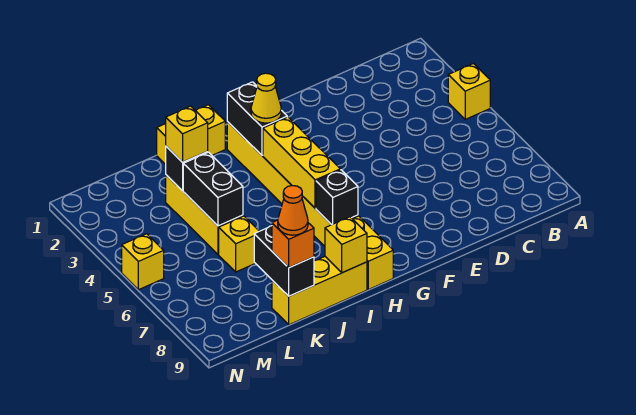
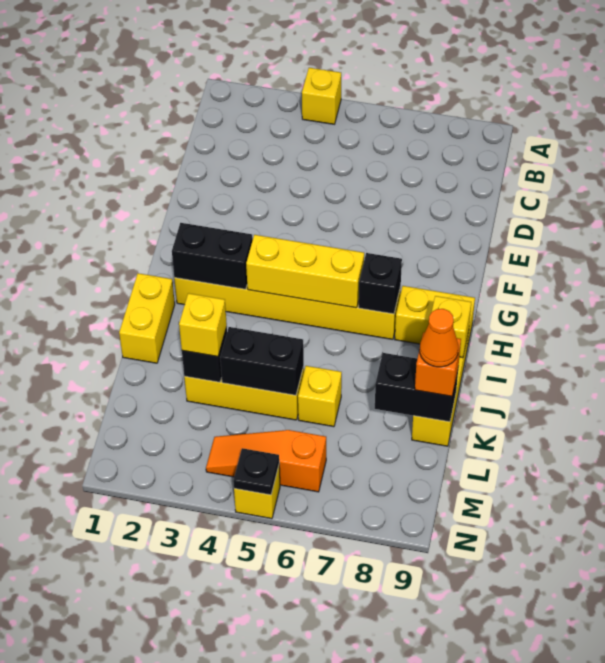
yellow 1x1 cone [251,73,281,123] -> none
none -> orange 1x3 slope [206,430,326,492]
none -> black 1x1 plate [233,448,279,495]

